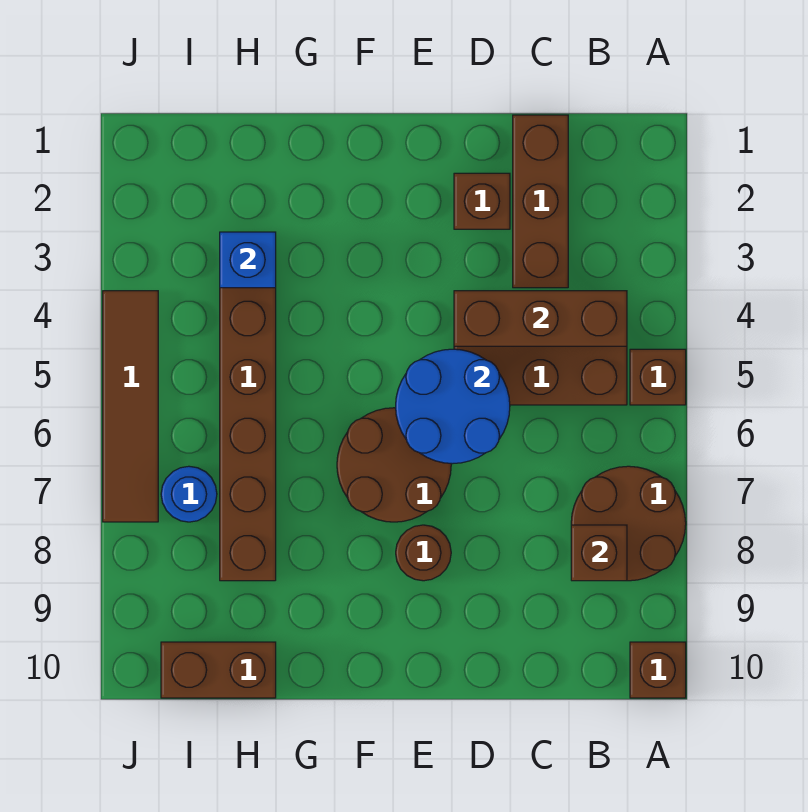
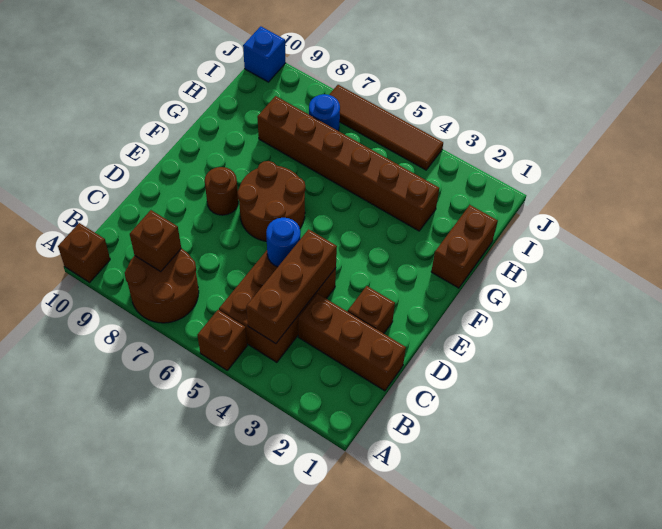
blue 2x2 round brick [396,349,510,464] -> blue 1x1 round brick [266,218,301,267]
blue 1x1 brick [220,232,276,288] -> blue 1x1 brick moved to [243,26,286,82]
brown 1x2 brick [161,642,276,698] -> brown 1x2 brick moved to [431,205,498,288]

